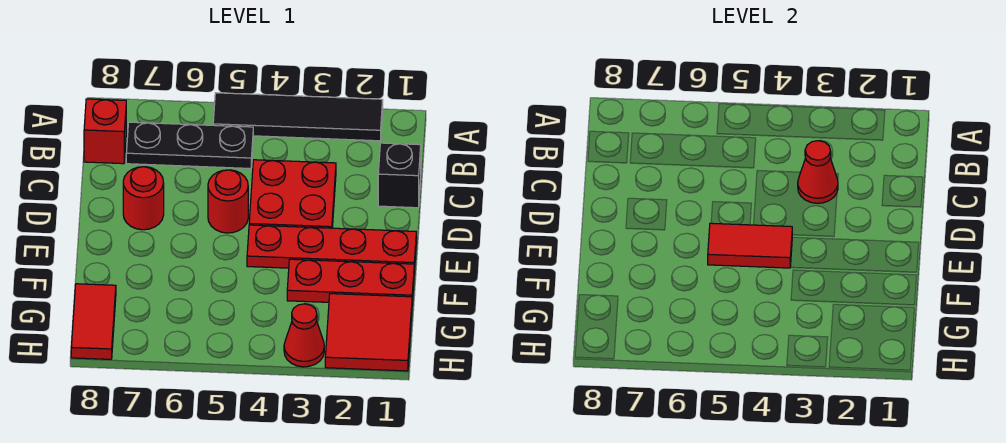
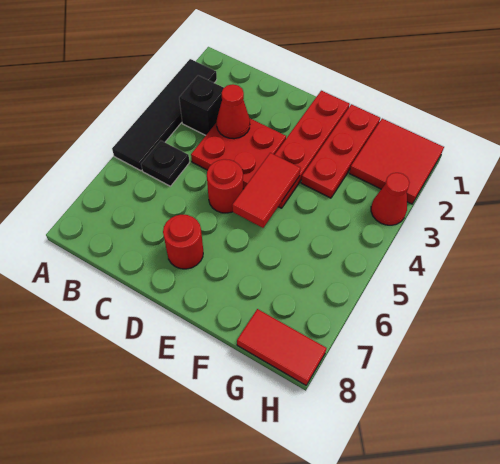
black 1x3 plate [126,122,253,169] -> black 1x1 plate [141,140,189,186]
red 1x1 brick [84,99,126,164] -> none
black 1x1 brick [378,143,421,208] -> black 1x1 brick moved to [179,75,224,135]

